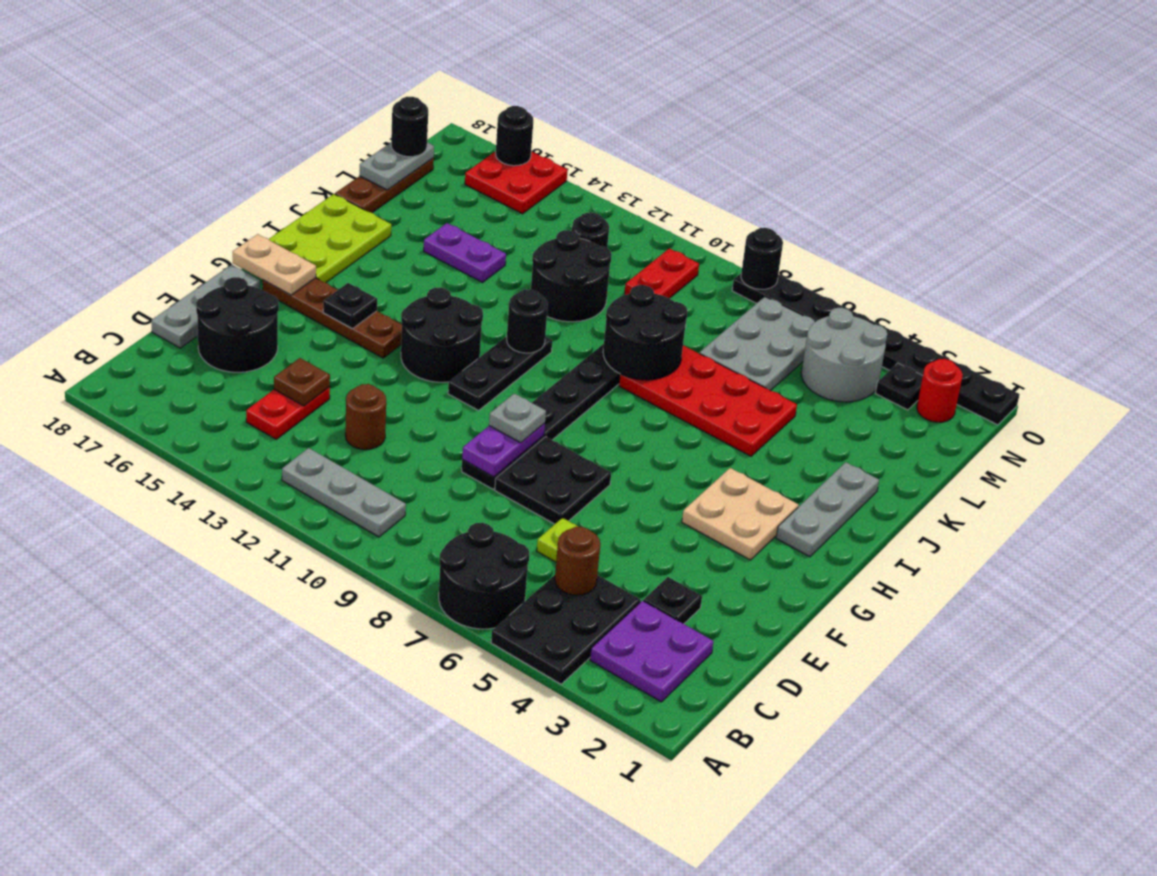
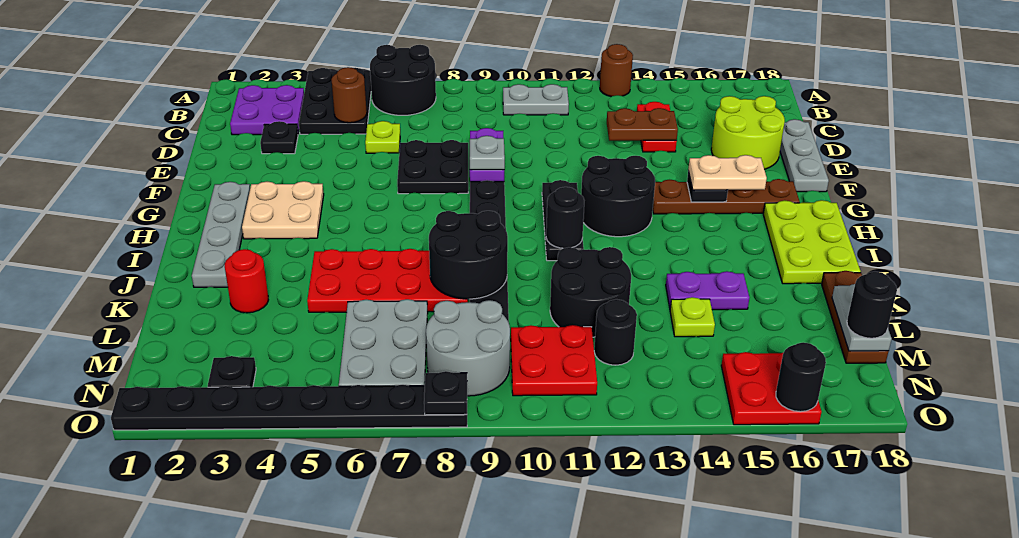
grey 1x3 plate [282,448,406,537] -> grey 1x2 plate [503,84,569,115]
brown 1x1 round brick [345,384,386,450] -> brown 1x1 round brick moved to [600,44,633,97]
brown 1x1 plate [274,358,330,406] -> brown 1x2 plate [607,108,678,141]
black 2x2 round brick [196,277,279,372] -> lime 2x2 round brick [711,96,785,169]
tan 1x2 plate [233,234,316,295] -> tan 1x2 plate moved to [688,155,767,190]
grey 1x3 plate [776,462,879,557] -> grey 1x4 plate [192,182,250,287]
none -> lime 1x1 plate [670,297,715,337]
grey 2x2 round brick [801,308,887,402] -> grey 2x2 round brick moved to [426,300,510,396]
red 1x2 plate [624,248,699,298] -> red 2x2 plate [511,325,597,396]
red 1x1 round brick [917,359,963,422] -> red 1x1 round brick moved to [225,249,268,313]
black 1x1 round brick [741,228,783,289] -> black 1x1 plate [424,371,467,415]

